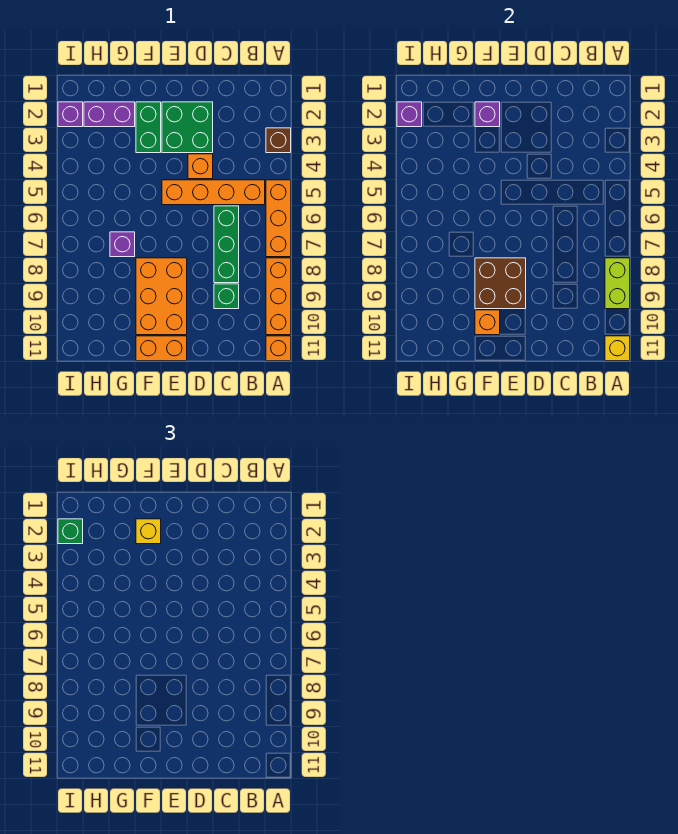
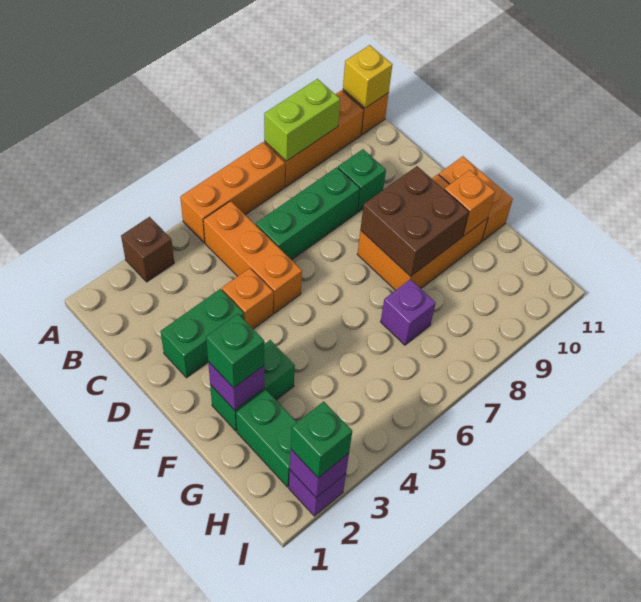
orange 1x4 brick [162,180,265,205] -> orange 1x3 brick [203,201,302,313]
green 2x2 brick [162,102,213,153] -> green 1x2 brick [161,289,244,378]
yellow 1x1 brick [136,519,161,544] -> green 1x1 brick [206,314,264,388]
purple 1x2 brick [84,102,135,127] -> green 1x2 brick [236,390,297,487]

